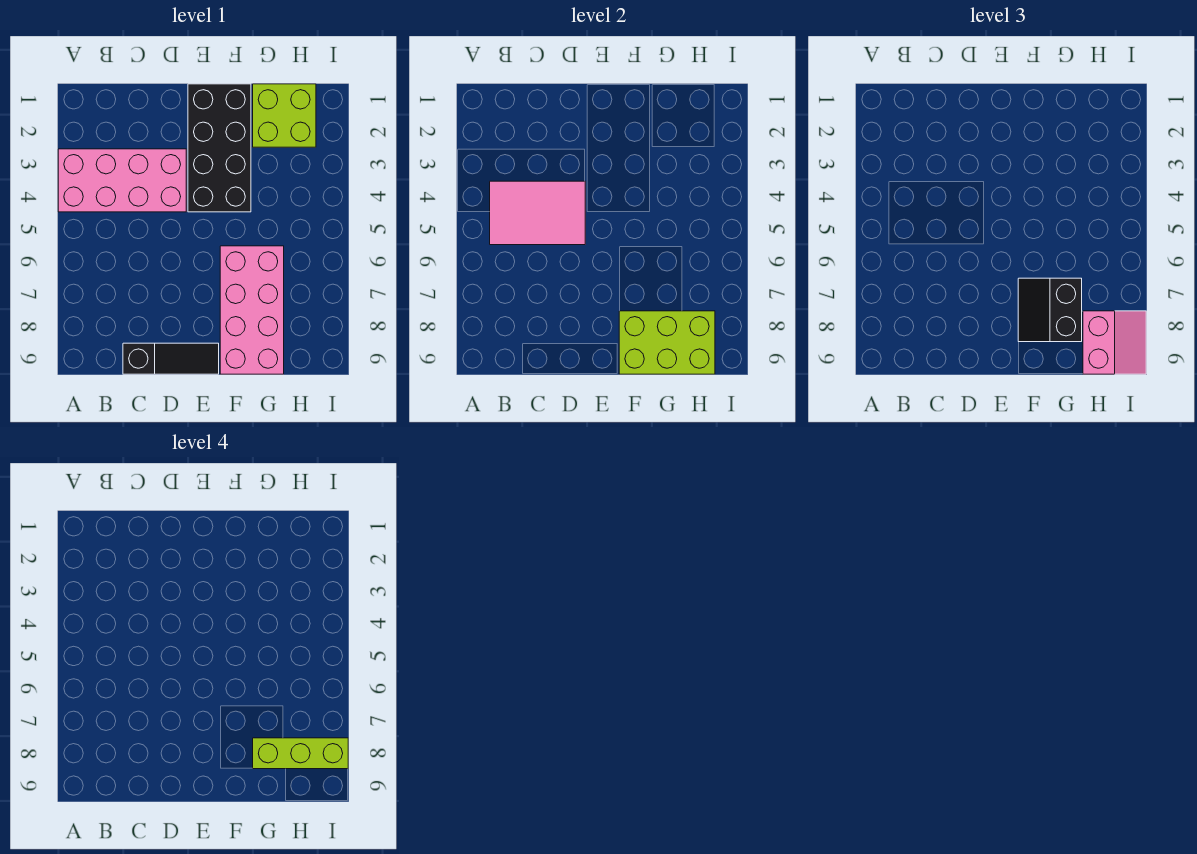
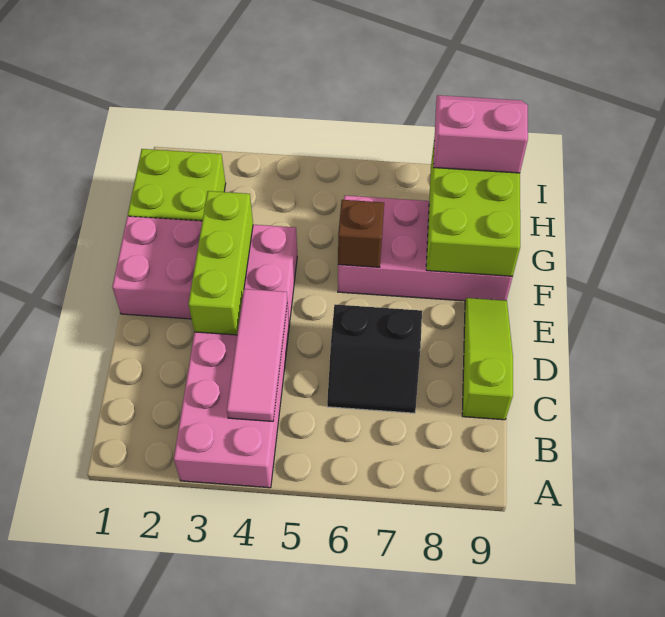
pink 2x3 tile [490,181,585,245] -> pink 1x3 tile [227,289,287,421]
black 1x3 slope [123,343,219,374] -> lime 1x3 slope [462,298,513,420]
black 2x4 brick [188,84,251,212] -> pink 2x4 brick [112,216,297,325]
none -> brown 1x1 brick [338,200,384,267]
black 2x2 slope [1018,278,1082,342] -> black 2x2 slope moved to [327,305,422,413]
lime 1x3 brick [253,738,348,769] -> lime 1x3 brick moved to [188,191,253,335]

